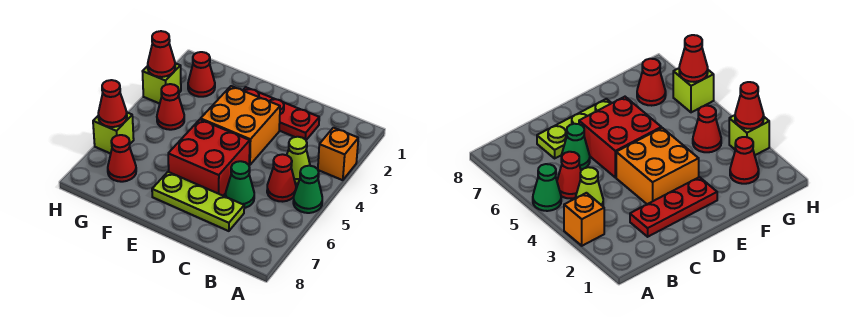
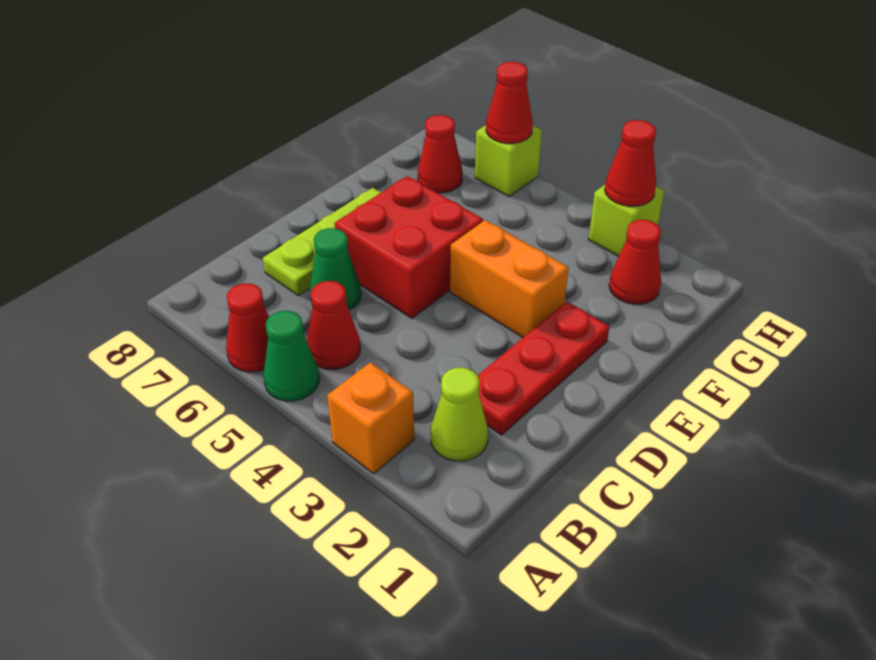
lime 1x1 cone [287,137,310,183] -> lime 1x1 cone moved to [430,367,488,461]
orange 2x2 brick [201,86,280,165] -> orange 1x2 brick [450,220,569,337]
red 1x1 cone [157,84,184,130] -> red 1x1 cone moved to [226,283,269,372]

